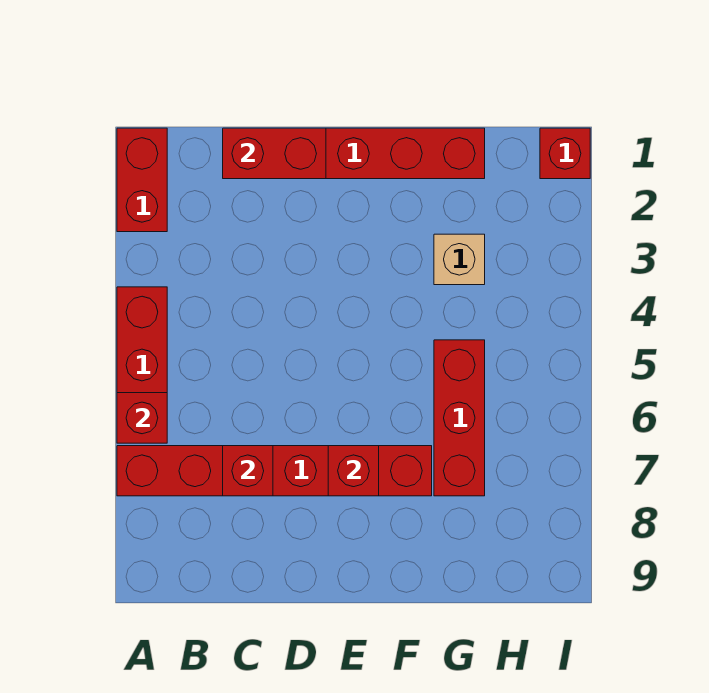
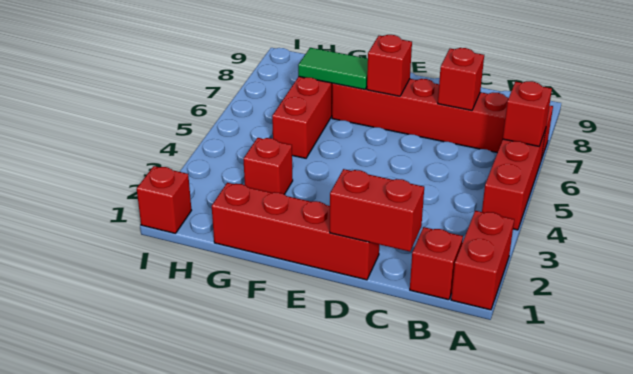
none -> red 1x1 brick [410,227,463,300]
none -> green 1x2 tile [298,48,368,89]
tan 1x1 brick [434,234,485,285] -> red 1x1 brick [243,138,293,194]

